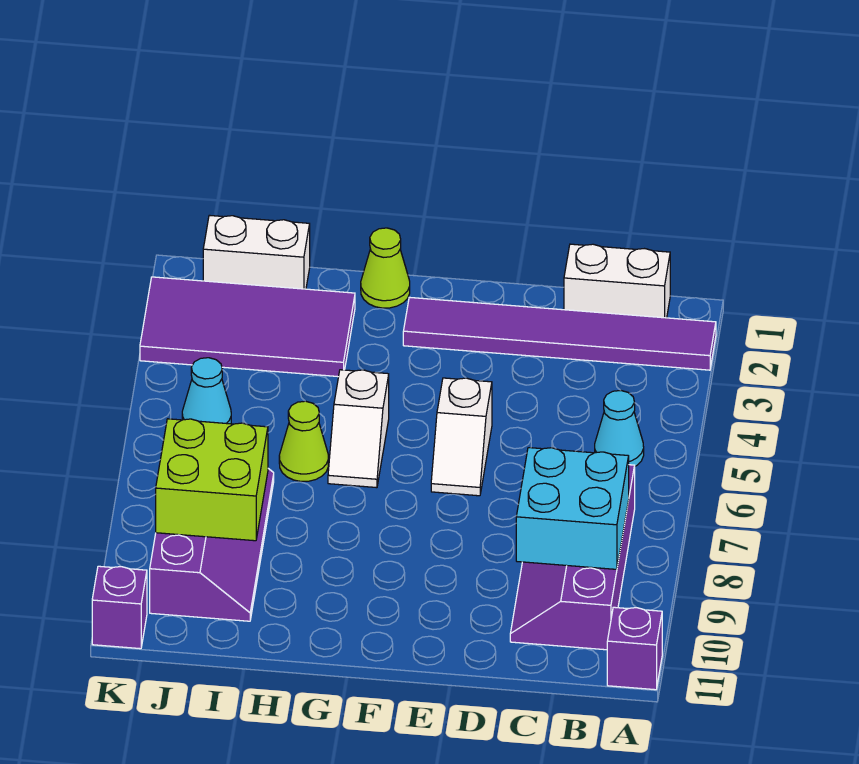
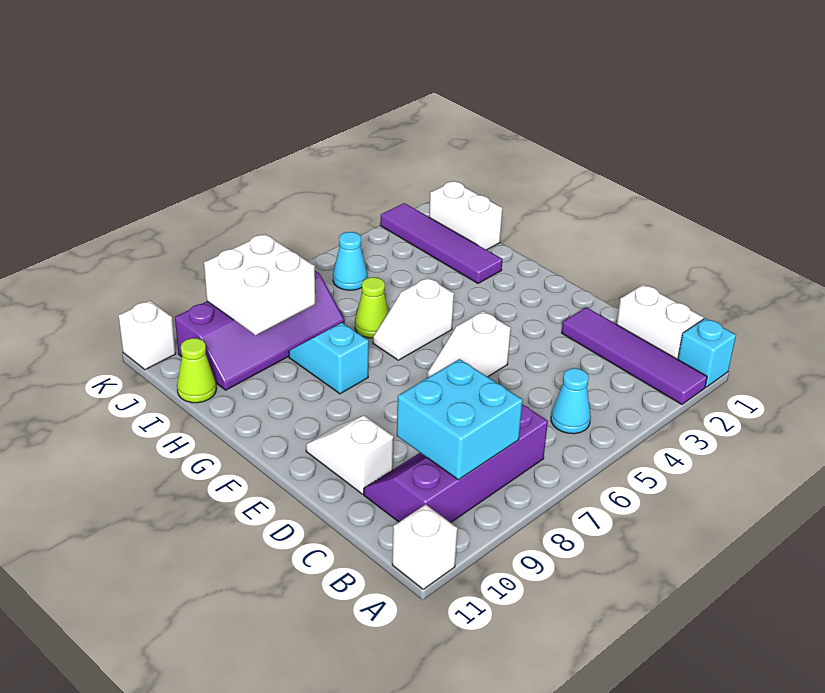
none -> cyan 1x1 brick [678,318,736,387]
purple 1x6 tile [403,297,716,370] -> purple 1x4 tile [562,307,707,404]
purple 1x1 brick [607,607,662,690] -> white 1x1 brick [392,504,457,589]
none -> white 1x2 slope [306,416,394,494]
lime 1x1 cone [361,228,410,308] -> lime 1x1 cone moved to [177,338,216,403]
none -> cyan 1x2 slope [289,323,369,394]
purple 2x4 tile [140,277,355,377] -> purple 1x4 tile [380,203,502,283]
lime 2x2 brick [156,419,268,541] -> white 2x2 brick [204,234,315,335]
purple 1x1 brick [92,566,147,649] -> white 1x1 brick [118,300,176,370]

